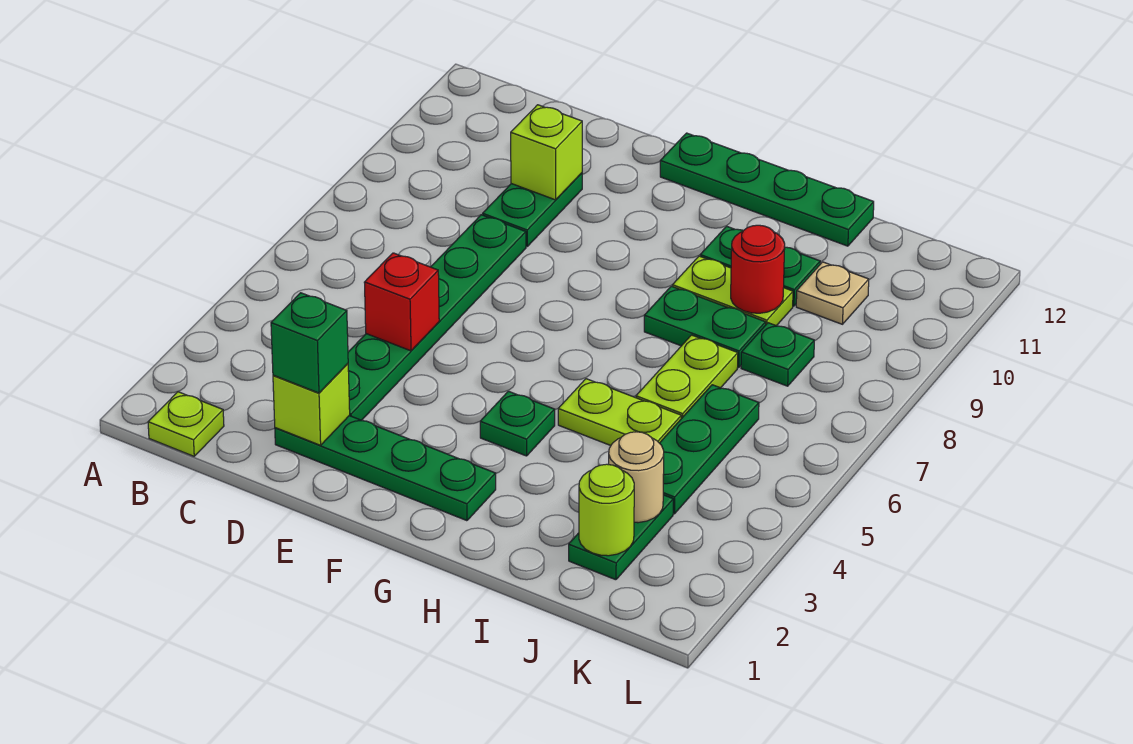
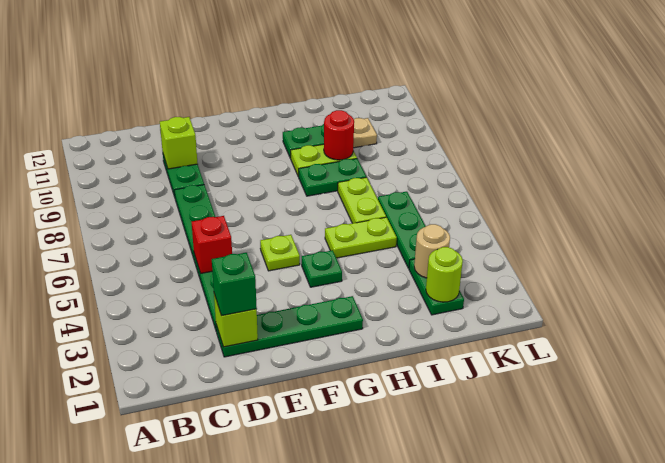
lime 1x1 plate [148,392,224,456] -> lime 1x1 plate moved to [260,235,300,271]
green 1x4 plate [660,133,874,246] -> none
green 1x1 plate [741,323,814,386] -> none

